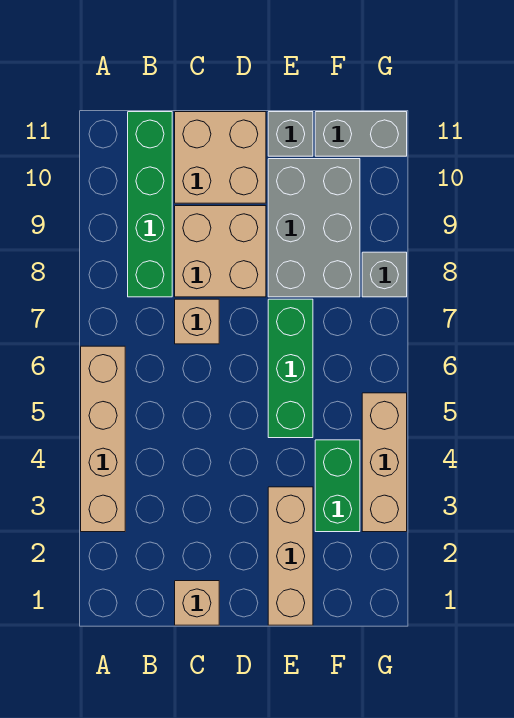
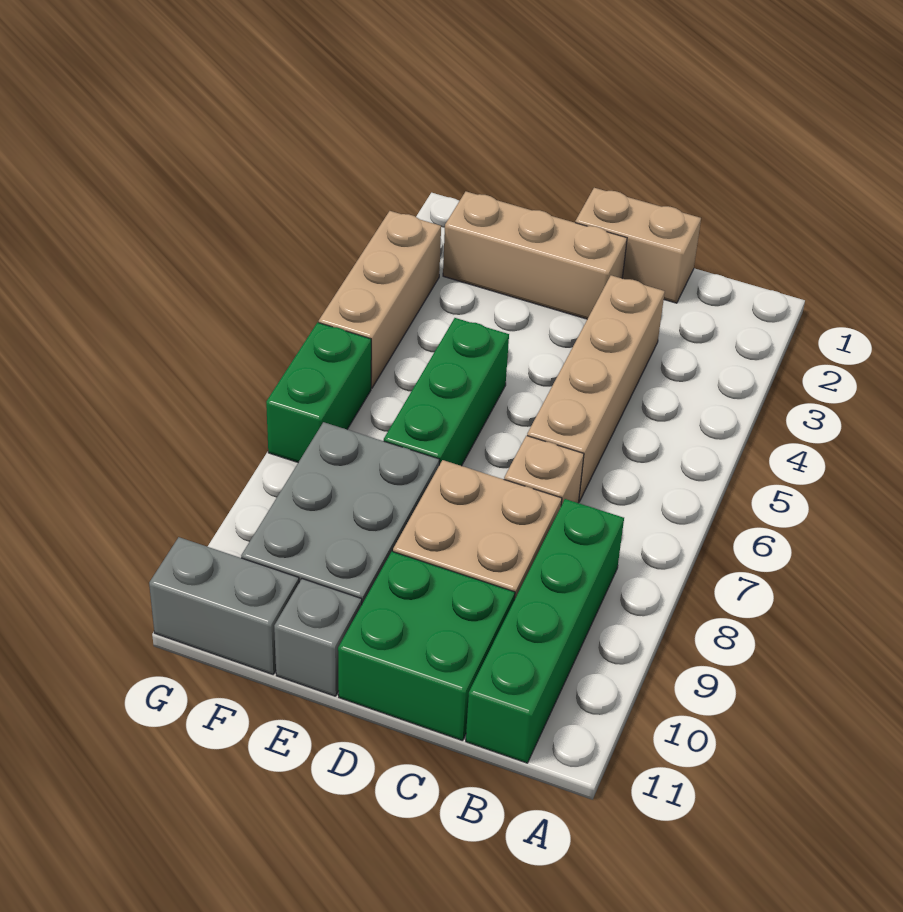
tan 1x4 brick [81,346,125,532] -> tan 1x4 brick moved to [527,275,665,502]
tan 1x1 brick [175,581,219,625] -> tan 1x2 brick [575,188,701,303]
tan 2x2 brick [175,112,266,203] -> green 2x2 brick [338,552,515,741]
tan 1x3 brick [268,487,313,625] -> tan 1x3 brick turned to [443,192,627,319]
green 1x2 brick [315,440,360,532] -> green 1x2 brick moved to [266,322,371,462]
grey 1x1 brick [362,252,407,297] -> none

